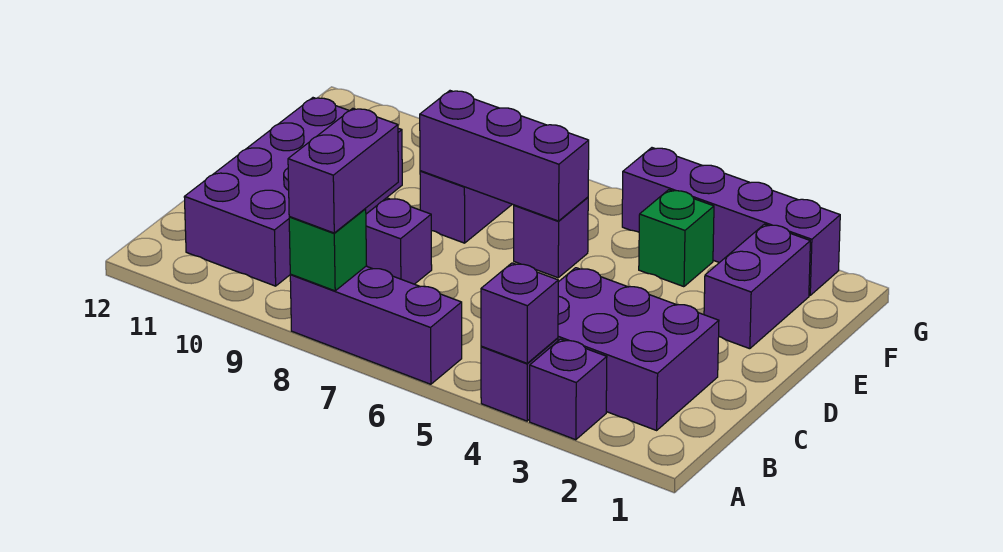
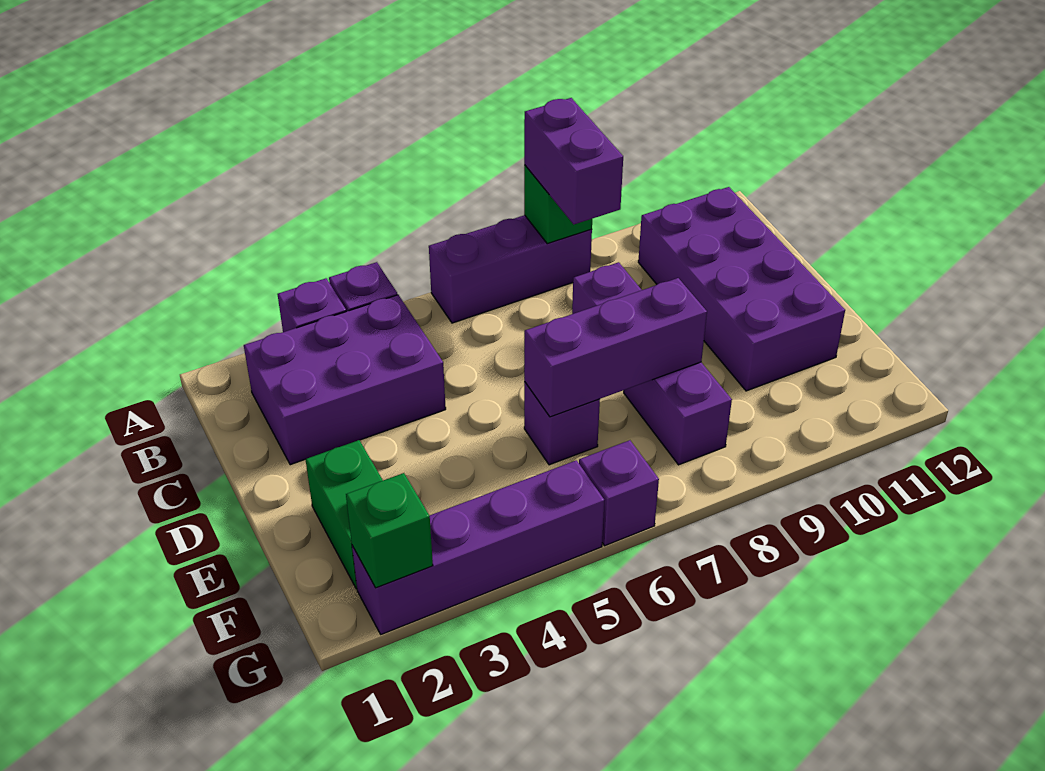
purple 1x1 brick [481,263,558,363] -> purple 1x1 brick moved to [579,440,659,546]
purple 1x2 brick [704,224,810,349] -> green 1x2 brick [305,440,383,589]
green 1x1 brick [639,190,714,287] -> green 1x1 brick moved to [346,473,433,588]

